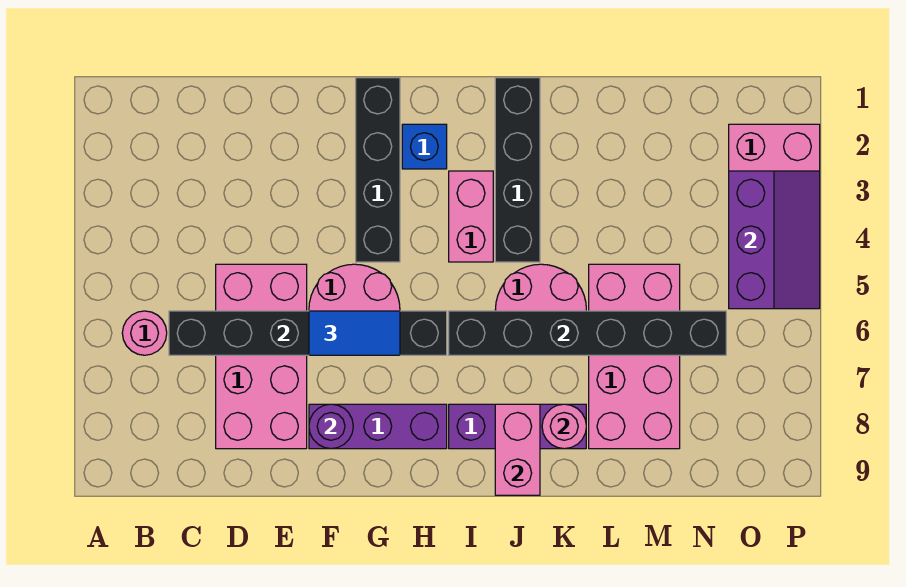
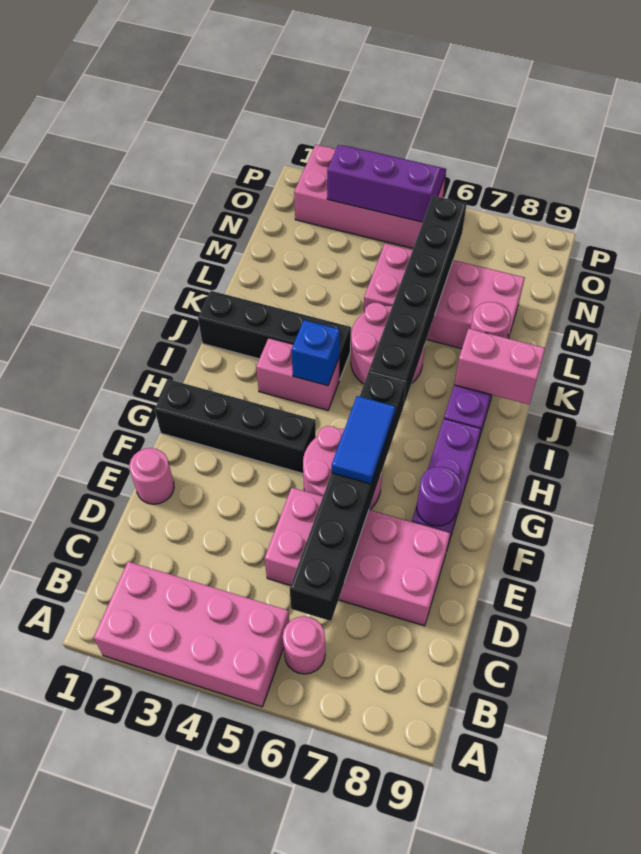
none -> pink 2x4 brick [94,562,290,707]
none -> pink 1x1 round brick [129,448,174,504]
blue 1x1 brick [402,124,447,169] -> blue 1x1 brick moved to [291,320,340,386]

